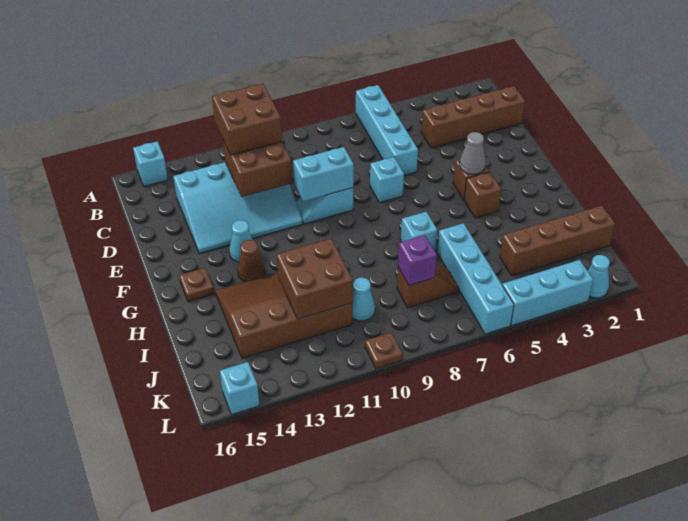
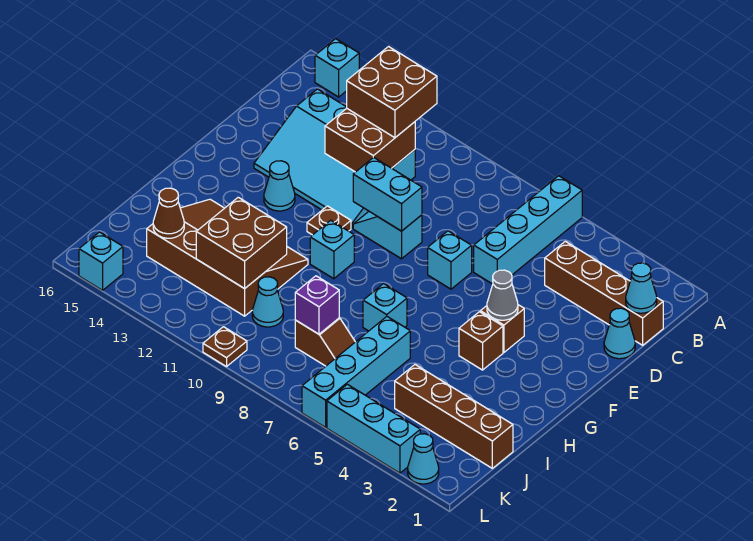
none -> cyan 1x1 cone [626,263,657,313]
none -> cyan 1x1 cone [604,308,635,359]
none -> cyan 1x1 brick [310,220,354,279]
brown 1x1 cone [238,240,265,282] -> brown 1x1 cone moved to [153,188,184,238]
brown 1x1 plate [179,268,214,302] -> brown 1x1 plate moved to [307,206,351,235]

